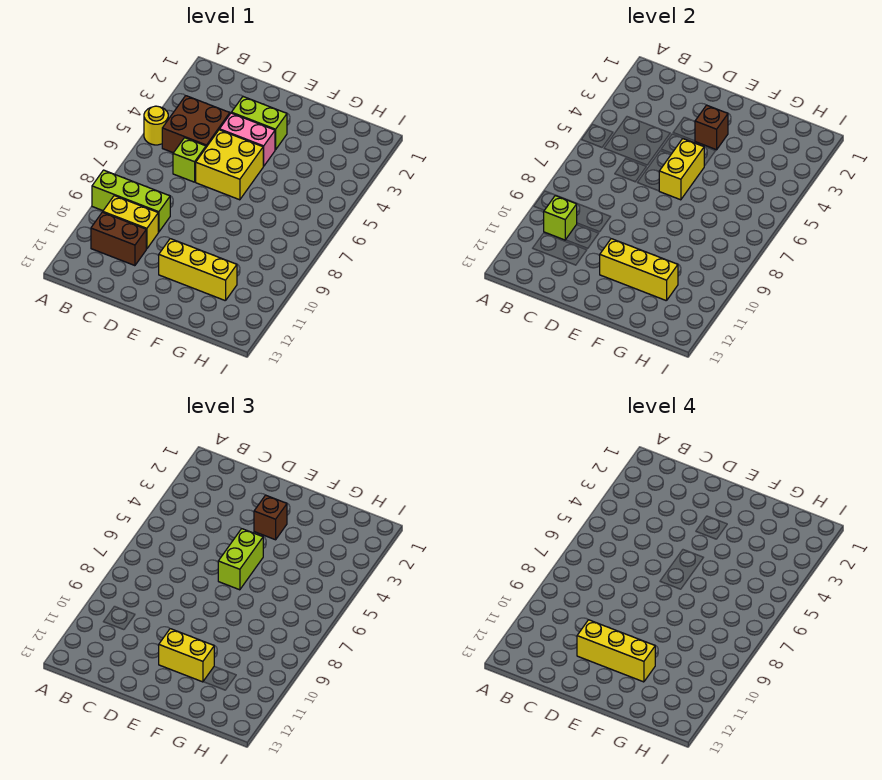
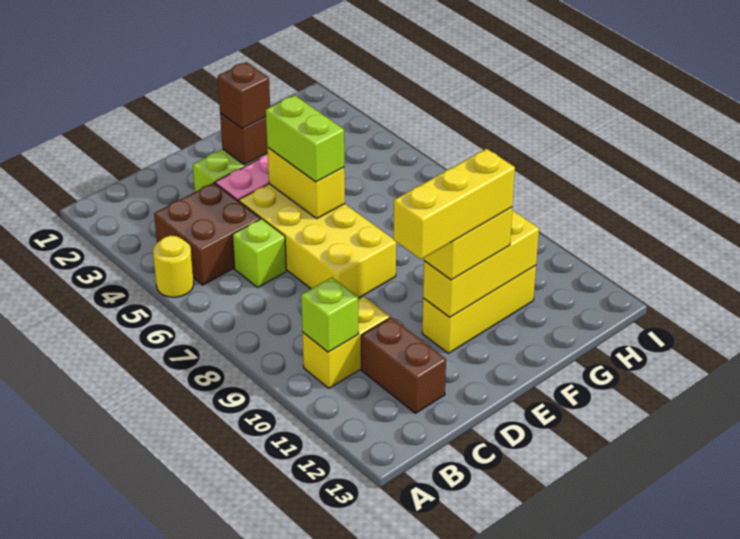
lime 1x3 brick [92,170,170,232] -> none
brown 1x2 brick [91,212,146,266] -> brown 1x2 brick turned to [361,317,446,413]
yellow 2x2 brick [196,130,263,200] -> yellow 2x4 brick [239,184,396,298]

